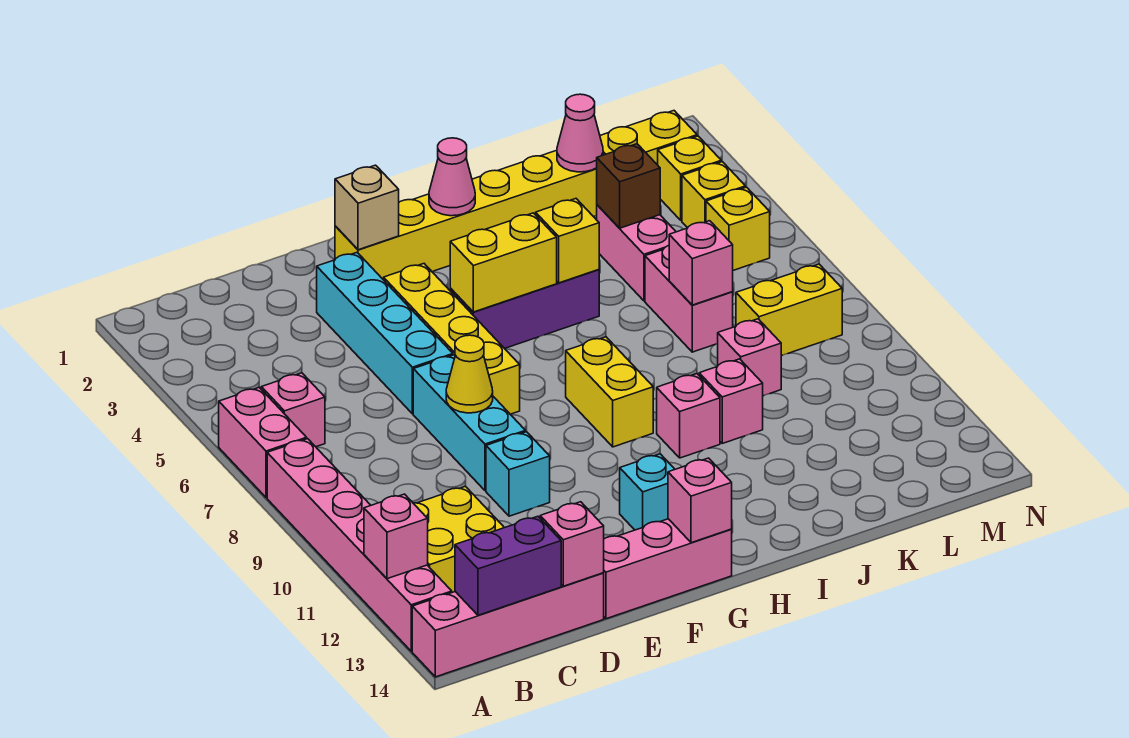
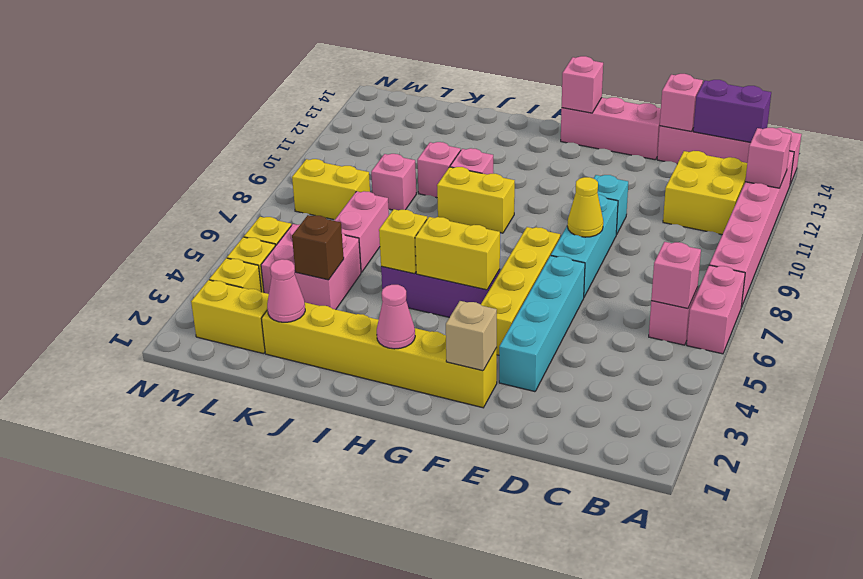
cyan 1x1 brick [620,454,675,530] -> none
yellow 1x2 brick [566,337,653,447] -> yellow 1x2 brick turned to [437,167,515,233]
pink 1x2 brick [597,205,676,301] -> pink 2x2 brick [261,224,361,310]
pink 1x1 brick [669,221,733,305] -> pink 1x1 brick moved to [651,242,701,308]

